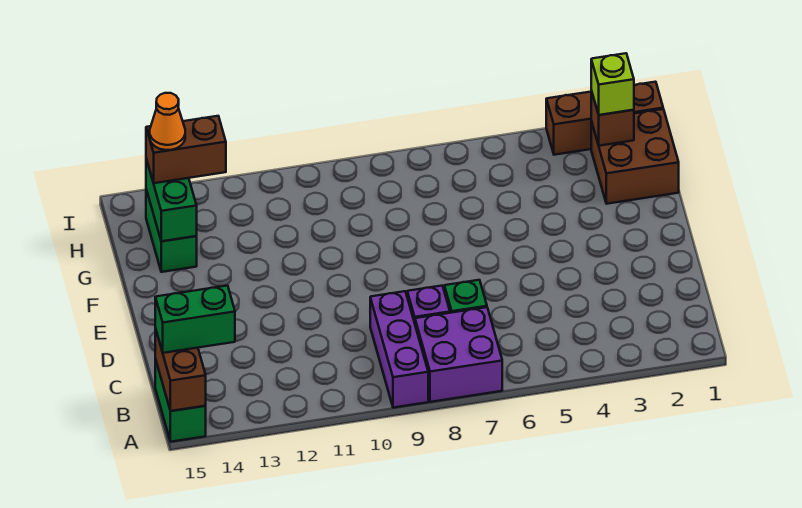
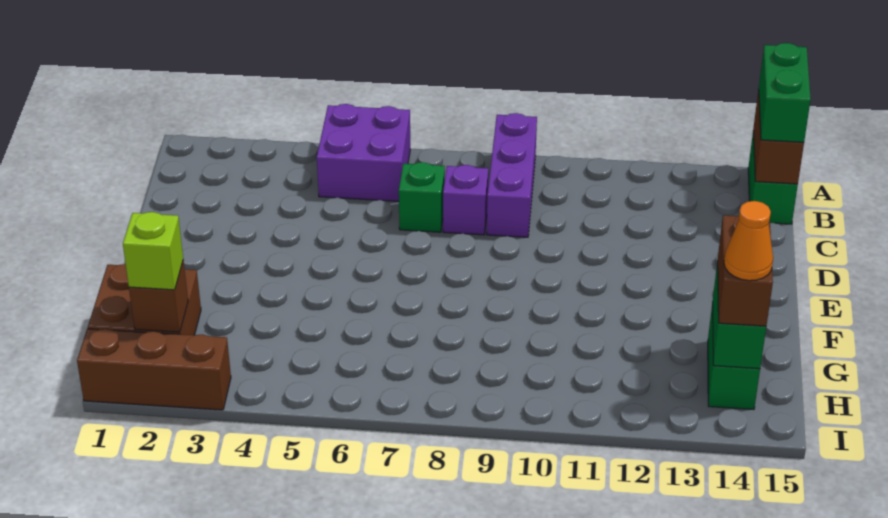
purple 2x2 brick [415,307,502,402] -> purple 2x2 brick moved to [317,104,410,201]
green 1x2 brick [155,286,235,353] -> green 1x2 brick turned to [759,43,811,142]
brown 1x2 brick [146,116,226,183] -> brown 1x2 brick turned to [718,215,773,326]

